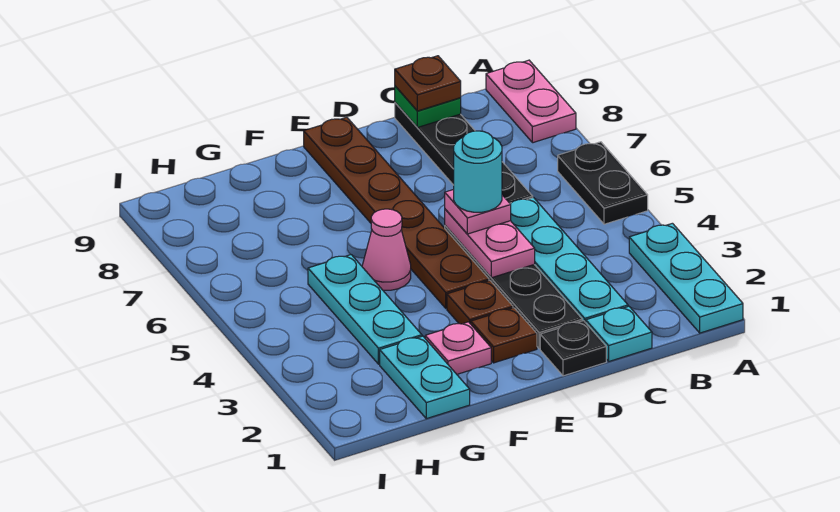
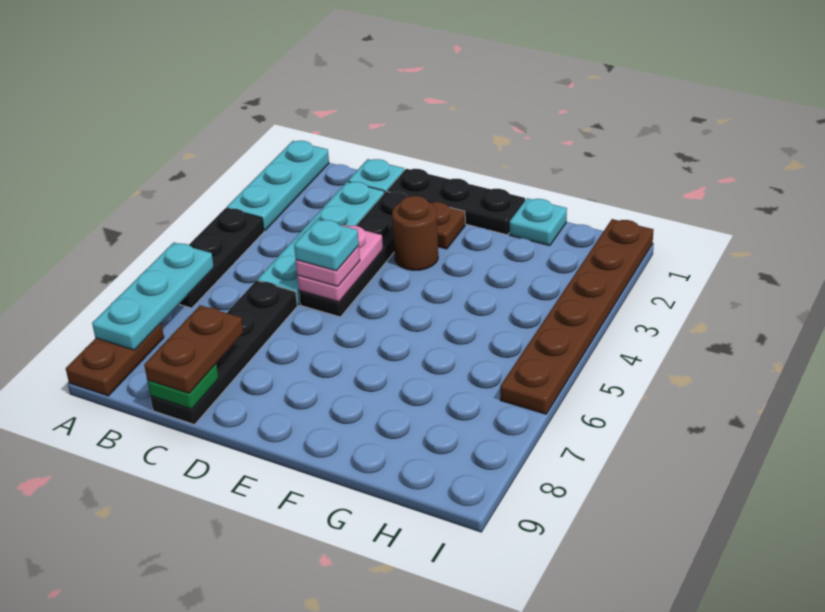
black 1x2 plate [558,142,648,224] -> black 1x3 plate [179,208,264,308]
pink 1x2 plate [486,60,576,143] -> brown 1x2 plate [66,323,164,396]
brown 1x1 plate [395,56,461,111] -> brown 1x2 plate [144,305,243,393]
black 1x1 plate [540,321,606,376] -> black 1x3 plate [387,169,525,235]
cyan 1x1 round brick [454,131,502,212] -> cyan 1x1 plate [294,219,359,271]
brown 1x1 plate [447,281,513,324] -> brown 1x1 round brick [392,196,438,270]
brown 1x6 plate [304,117,489,308] -> brown 1x6 plate moved to [500,219,653,414]
pink 1x1 plate [425,322,491,374] -> none
pink 1x1 cone [362,209,411,290] -> none
cyan 1x2 plate [380,336,470,419] -> cyan 1x1 plate [510,198,567,246]
cyan 1x3 plate [308,255,422,364] -> cyan 1x3 plate moved to [92,243,214,350]

